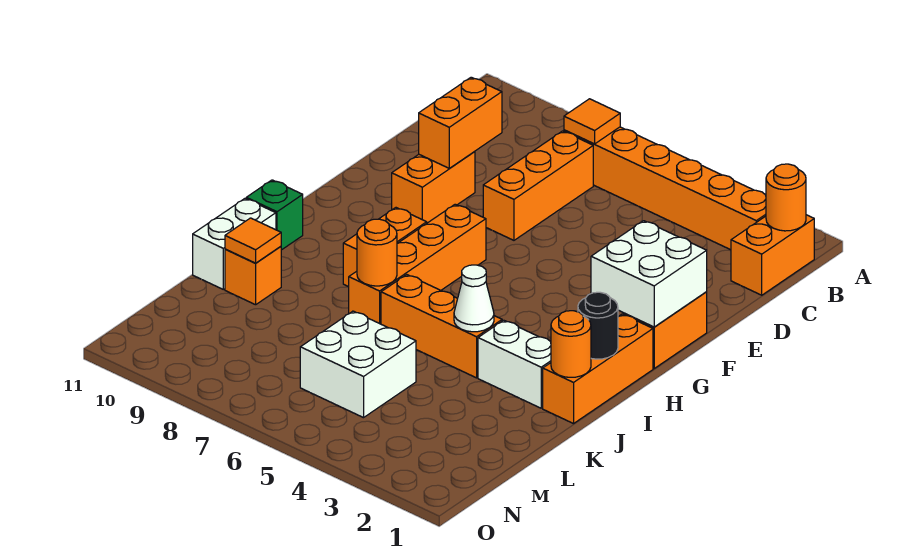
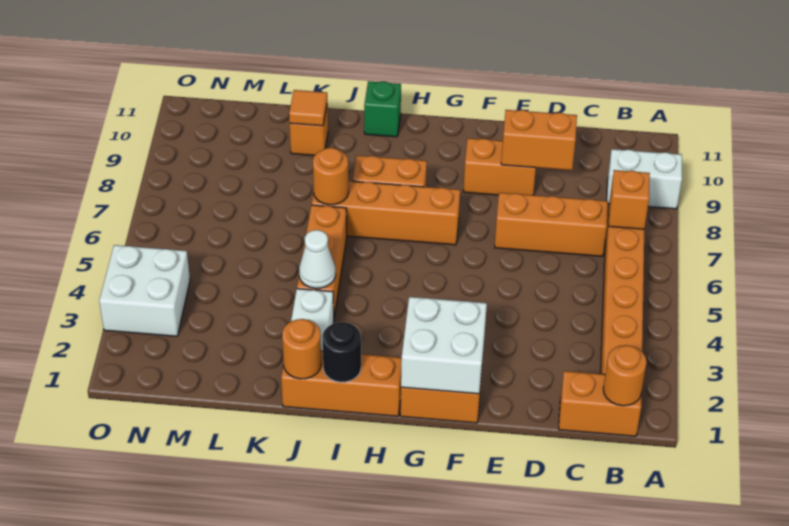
orange 1x1 tile [564,99,620,144] -> orange 1x1 brick [609,170,650,229]
white 1x2 brick [193,198,276,289] -> white 1x2 brick moved to [607,149,682,209]
white 2x2 brick [300,311,416,418] -> white 2x2 brick moved to [99,245,190,336]

